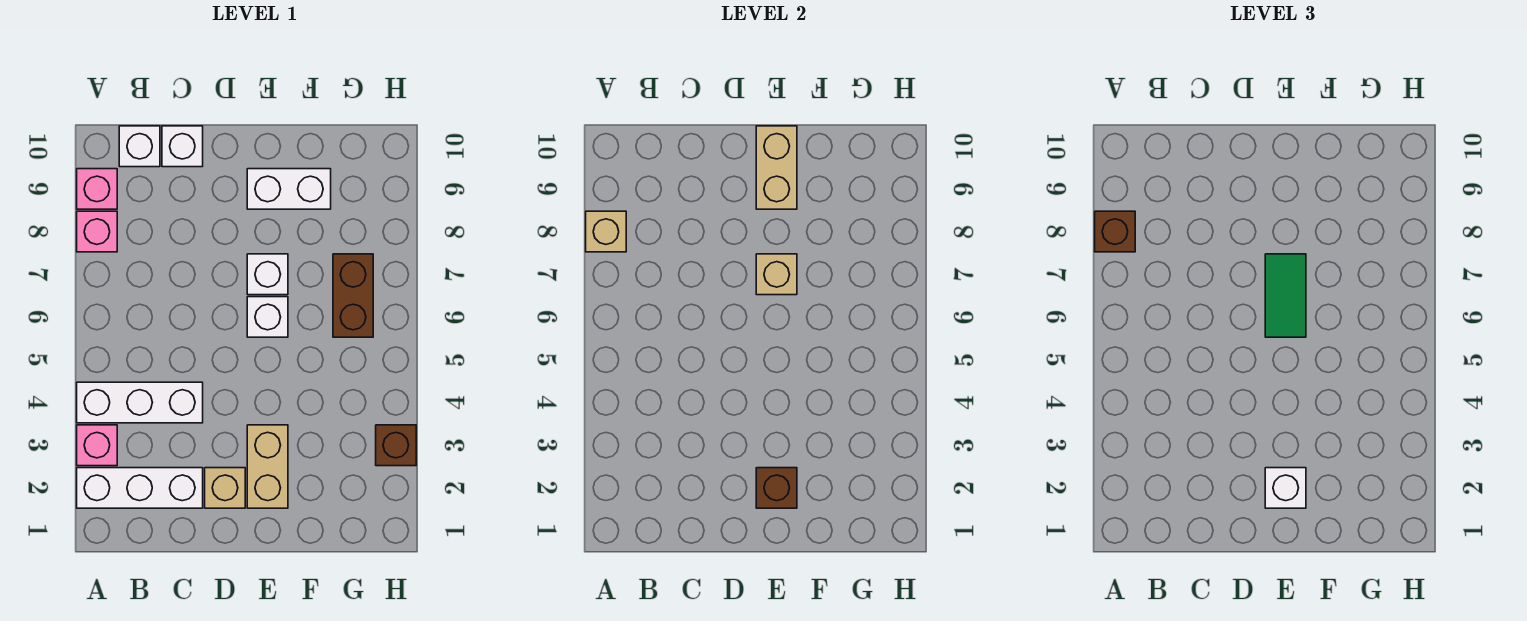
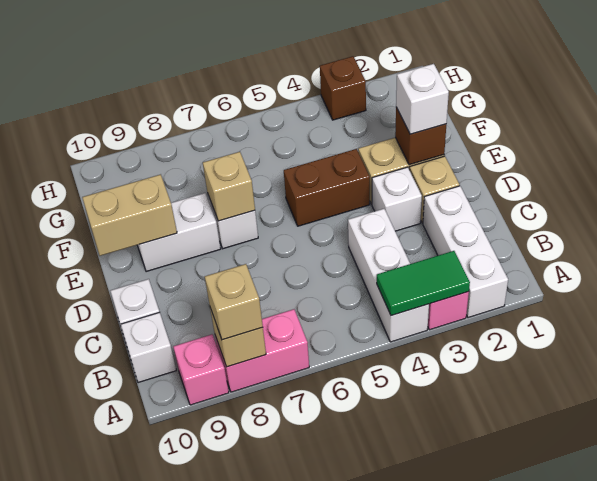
pink 1x1 brick [77,211,117,252] -> pink 1x2 brick [215,309,309,392]
brown 1x1 brick [1095,211,1135,252] -> tan 1x1 brick [205,264,263,340]
white 1x1 brick [247,297,288,337] -> white 1x1 brick moved to [372,167,422,231]
green 1x2 tile [1265,254,1306,337] -> green 1x2 tile moved to [377,251,470,316]
white 1x2 brick [247,169,331,209] -> white 1x2 brick turned to [137,193,221,272]
brown 1x2 brick [333,254,373,337] -> brown 1x2 brick moved to [284,149,370,226]

